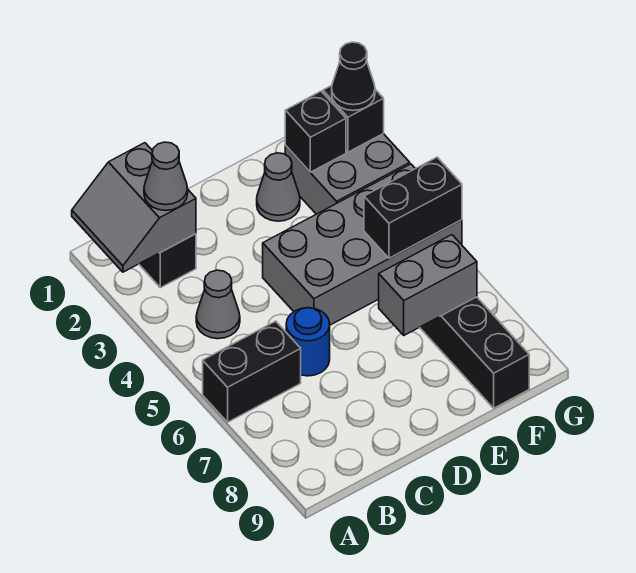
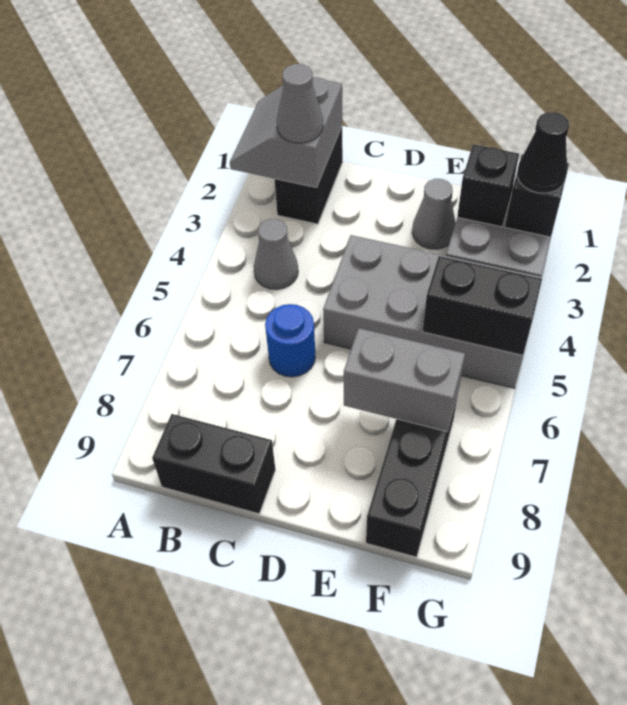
black 1x2 brick [203,321,301,422] -> black 1x2 brick moved to [152,414,276,514]

